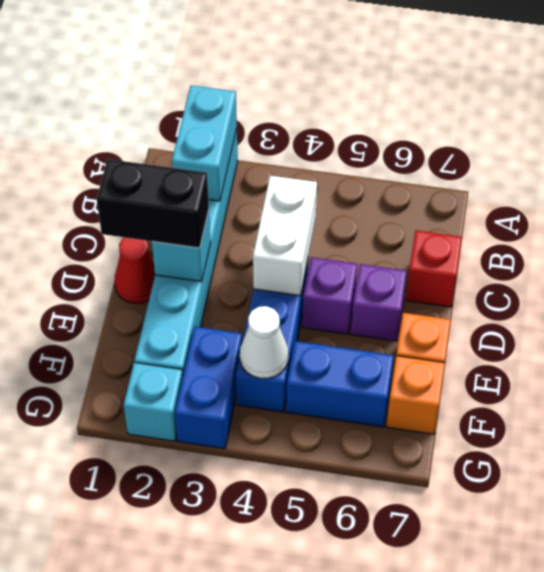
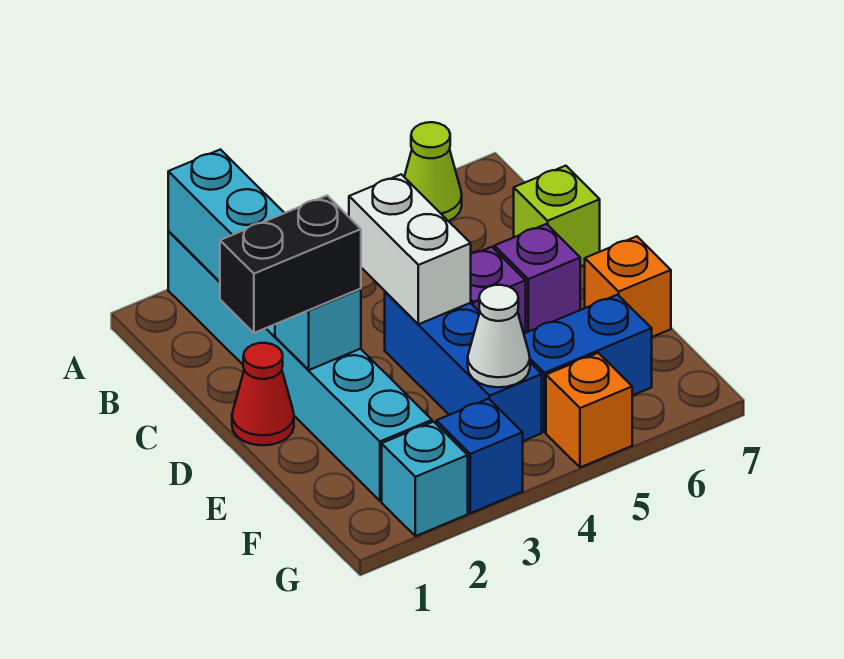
none -> lime 1x1 cone [404,122,462,221]
red 1x1 brick [406,231,462,307] -> lime 1x1 brick [514,166,600,267]
blue 1x2 brick [175,327,242,449] -> blue 1x1 brick [436,399,523,513]
orange 1x1 brick [387,356,445,434] -> orange 1x1 brick moved to [546,353,632,467]

